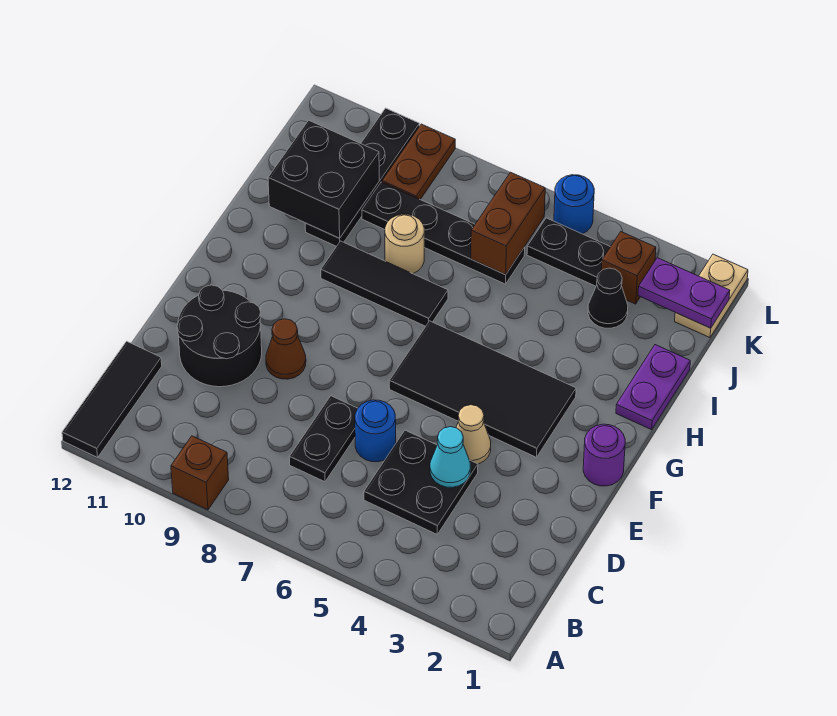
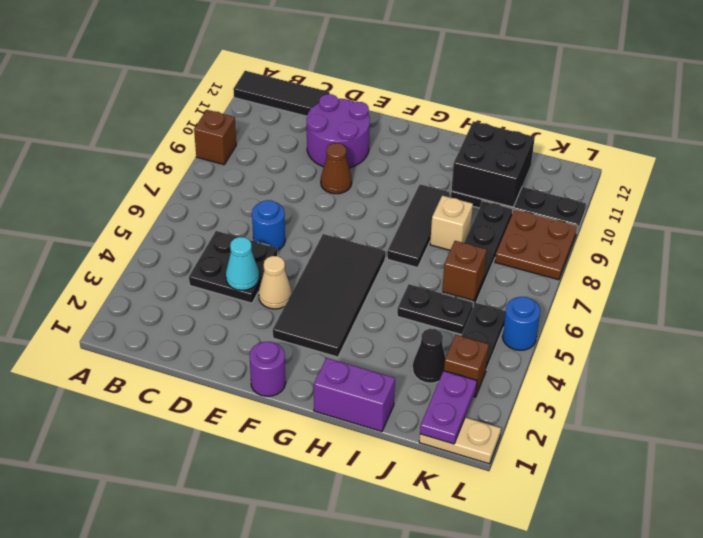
black 1x2 plate [289,396,358,482] -> black 1x2 plate moved to [397,284,473,335]
black 2x2 round brick [177,285,262,387] -> purple 2x2 round brick [307,94,370,168]
purple 1x2 plate [616,345,690,430] -> purple 1x2 brick [314,358,395,432]
tan 1x1 round brick [385,214,424,274] -> tan 1x1 brick [430,195,473,250]
brown 1x2 brick [471,172,545,275] -> brown 1x1 brick [442,241,487,301]
brown 1x2 plate [382,124,455,200] -> brown 2x2 plate [495,209,577,280]

